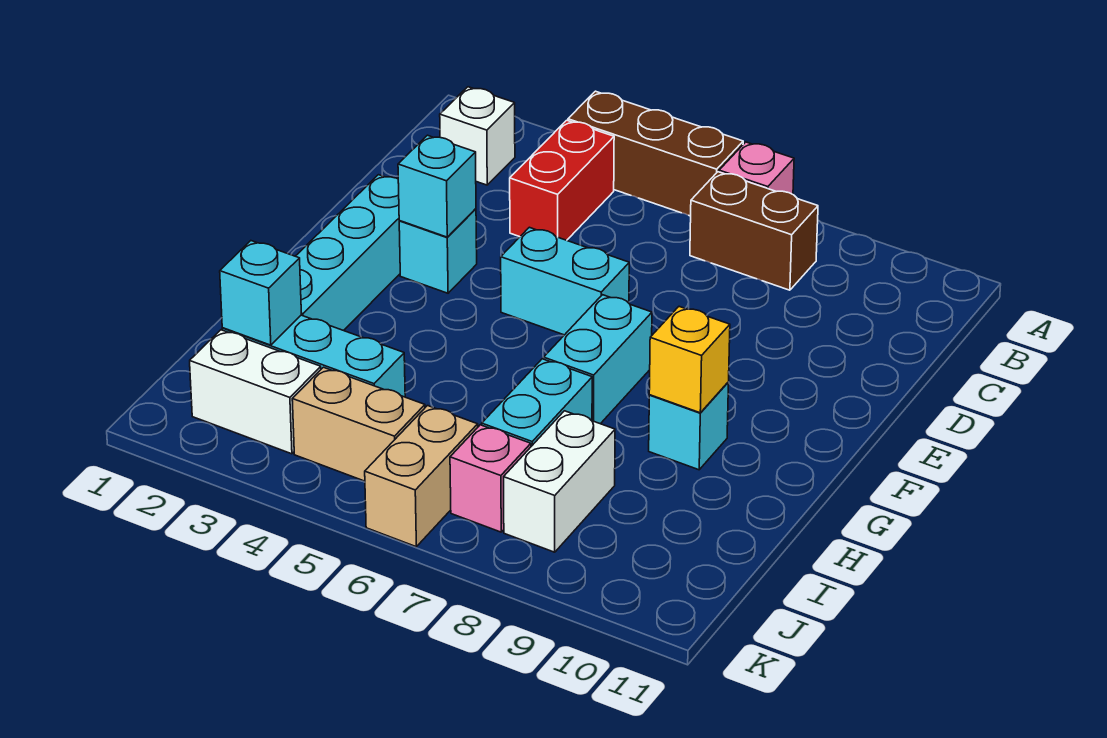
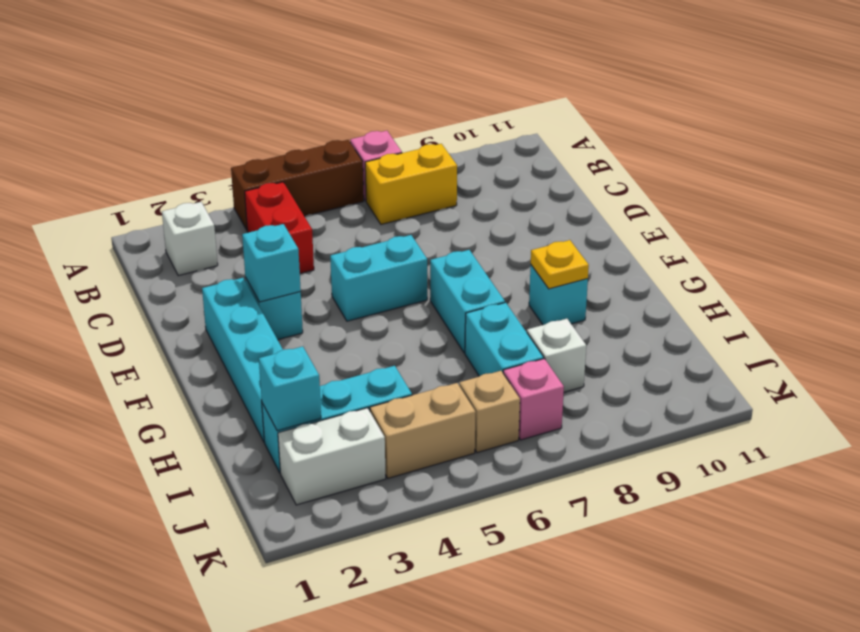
brown 1x2 brick [690,172,818,290] -> yellow 1x2 brick [365,144,457,224]
yellow 1x1 brick [649,307,730,413] -> yellow 1x1 plate [531,240,589,289]
white 1x2 brick [504,411,615,552] -> white 1x1 brick [527,319,586,392]
tan 1x2 brick [365,406,478,547] -> tan 1x1 brick [459,371,520,453]

